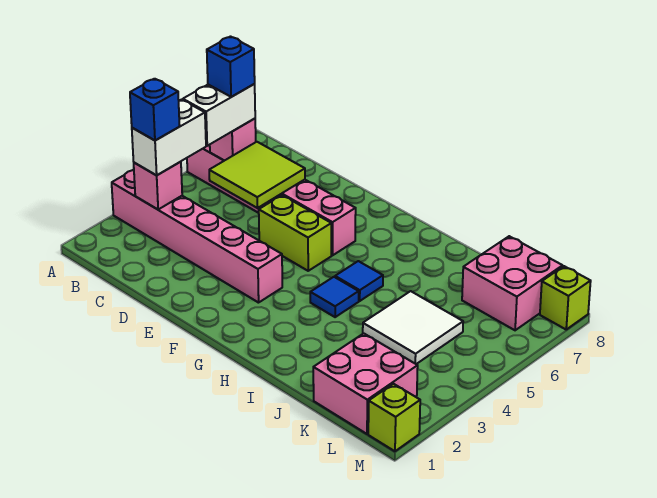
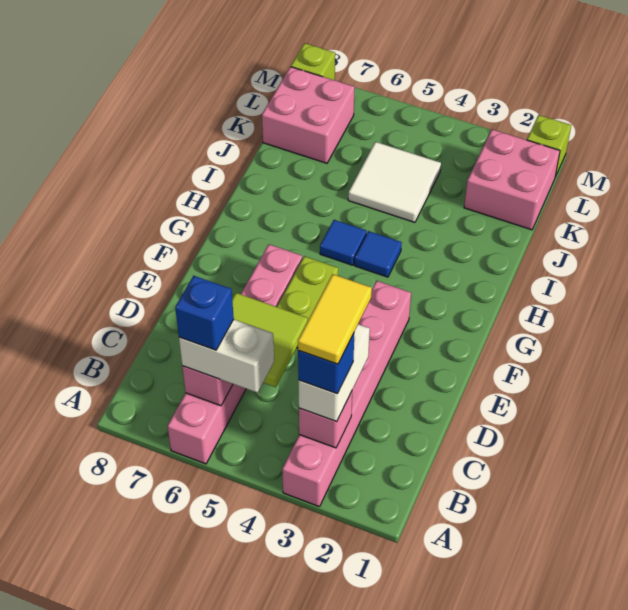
white 1x2 brick [132,99,206,175] -> white 1x2 brick turned to [298,324,370,422]
none -> yellow 1x2 tile [298,274,372,364]

